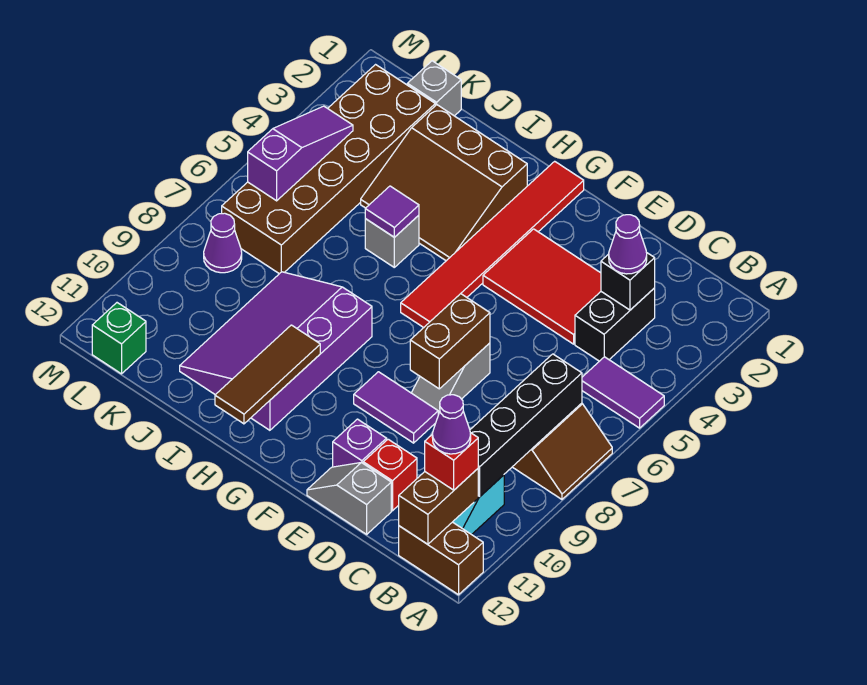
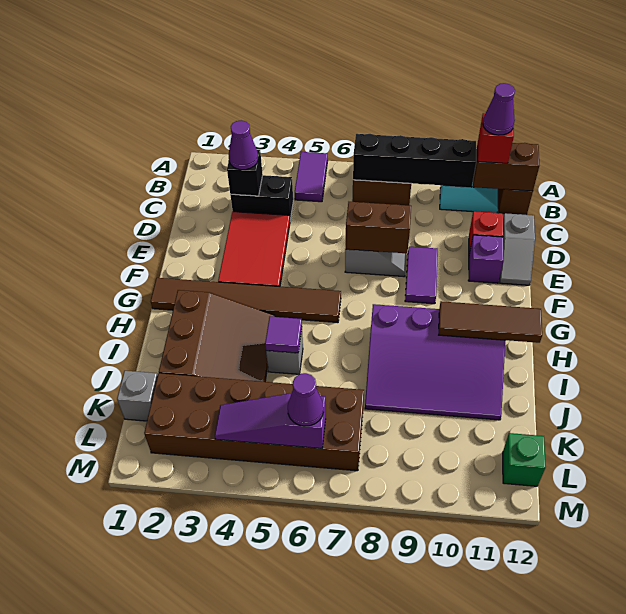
red 1x6 tile [401,161,584,328] -> brown 1x6 tile [151,278,341,323]
purple 1x1 cone [204,213,242,273] -> purple 1x1 cone moved to [288,373,324,426]

